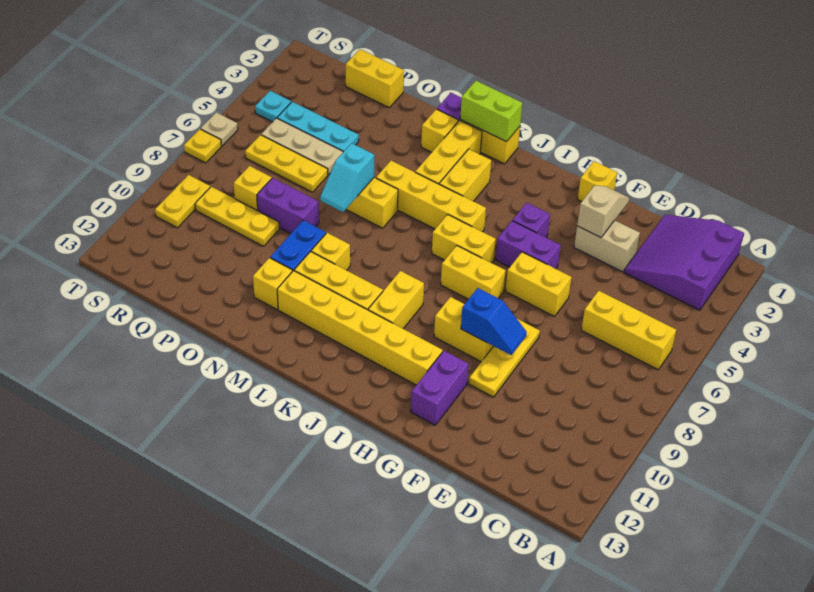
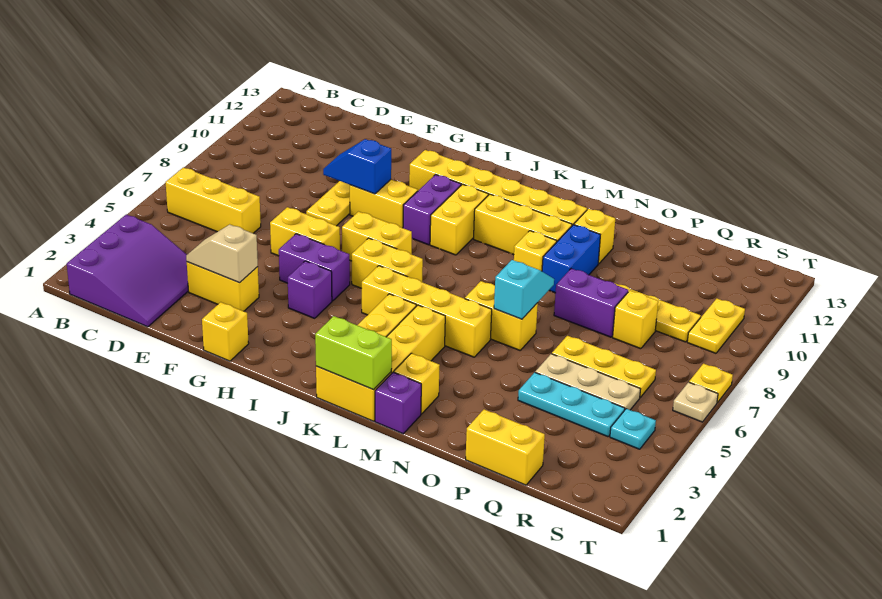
tan 1x2 brick [574,220,640,272] -> yellow 1x2 brick [187,262,259,311]
tan 1x2 slope [577,186,629,237] -> tan 1x2 slope turned to [186,224,258,283]
purple 1x2 brick [411,351,469,425] -> purple 1x2 brick moved to [403,175,461,245]

